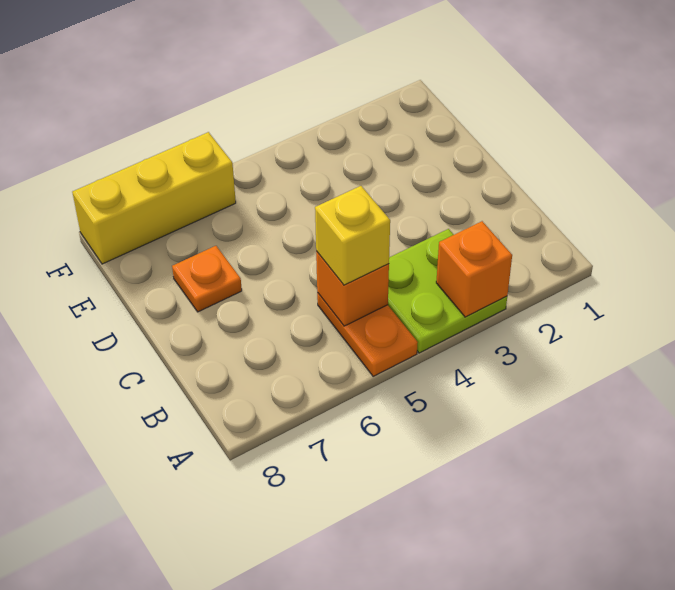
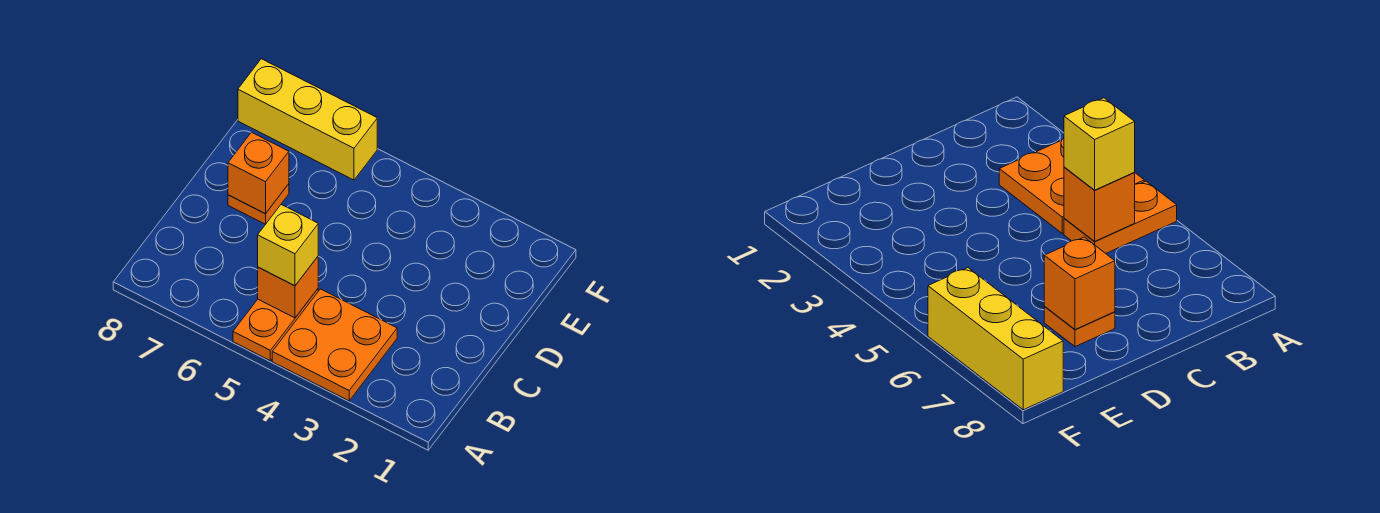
lime 2x2 plate [388,229,507,353] -> orange 2x2 plate [272,289,397,401]
orange 1x1 brick [436,221,512,317] -> orange 1x1 brick moved to [228,132,289,214]

